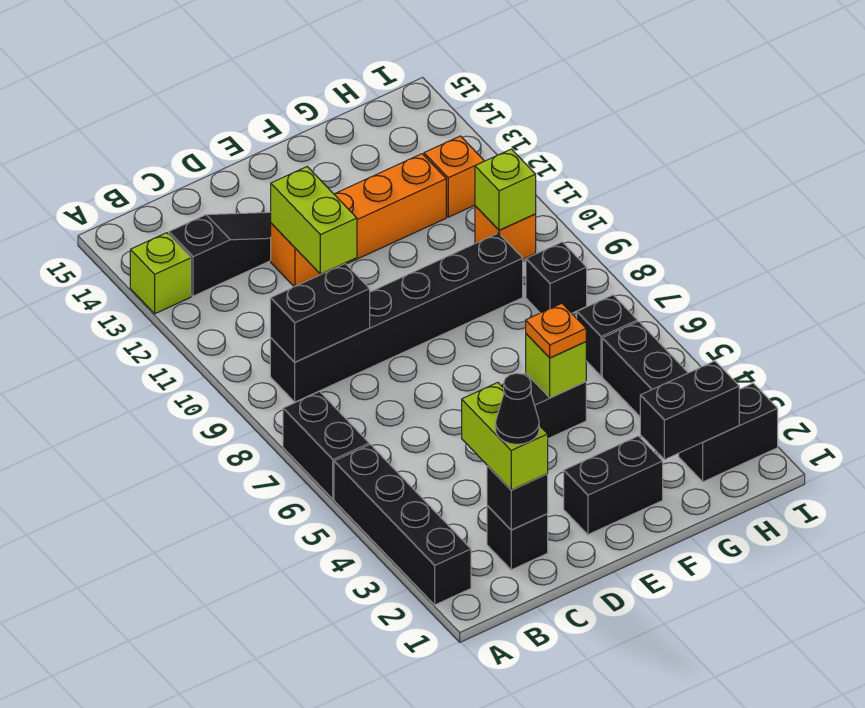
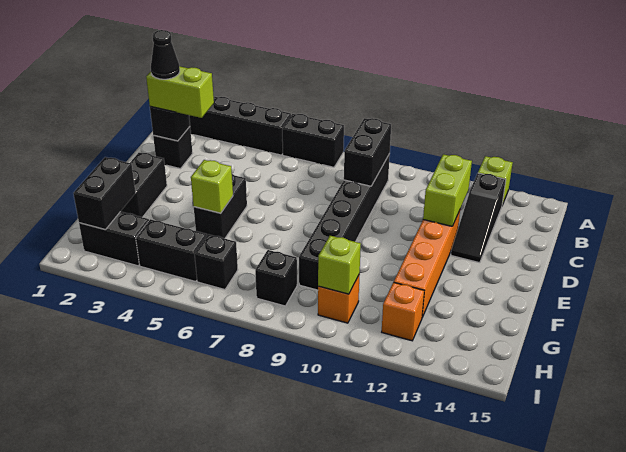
lime 1x2 brick [271,167,357,274] -> lime 1x2 brick turned to [423,154,472,226]
orange 1x1 plate [526,303,586,358] -> none
black 1x2 brick [679,383,778,482] -> black 1x2 brick turned to [79,212,149,266]

